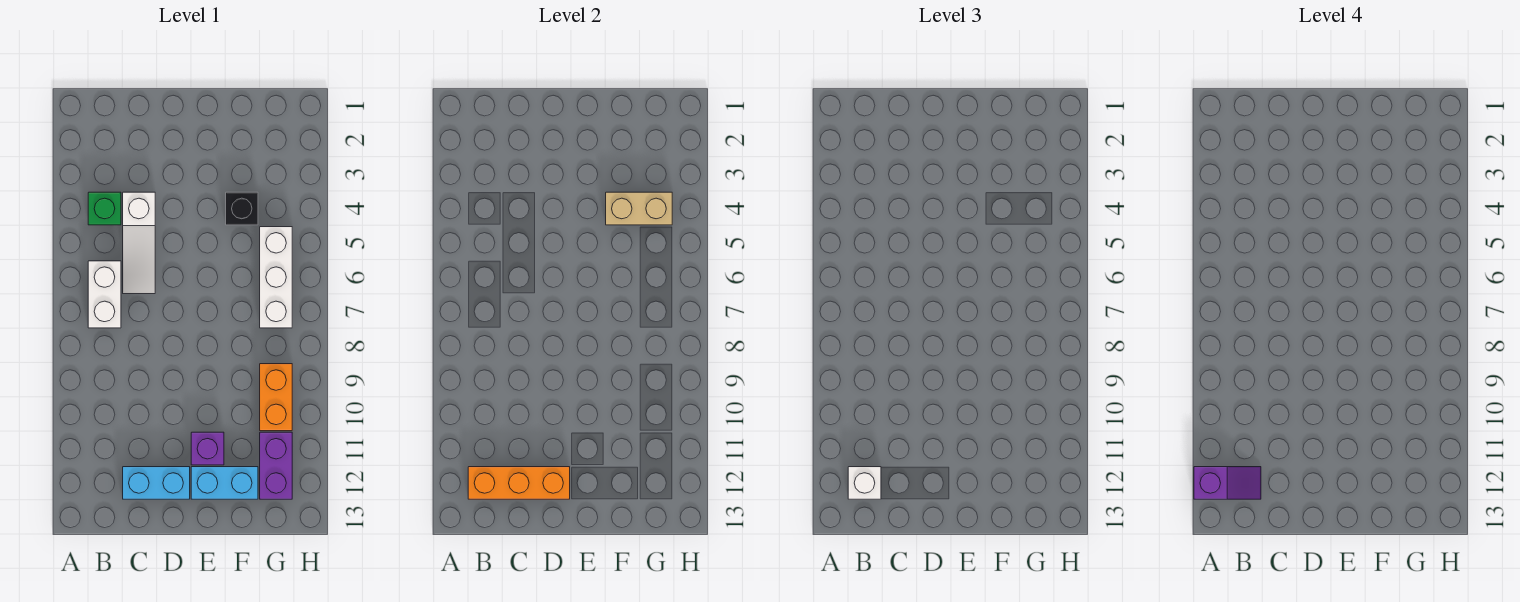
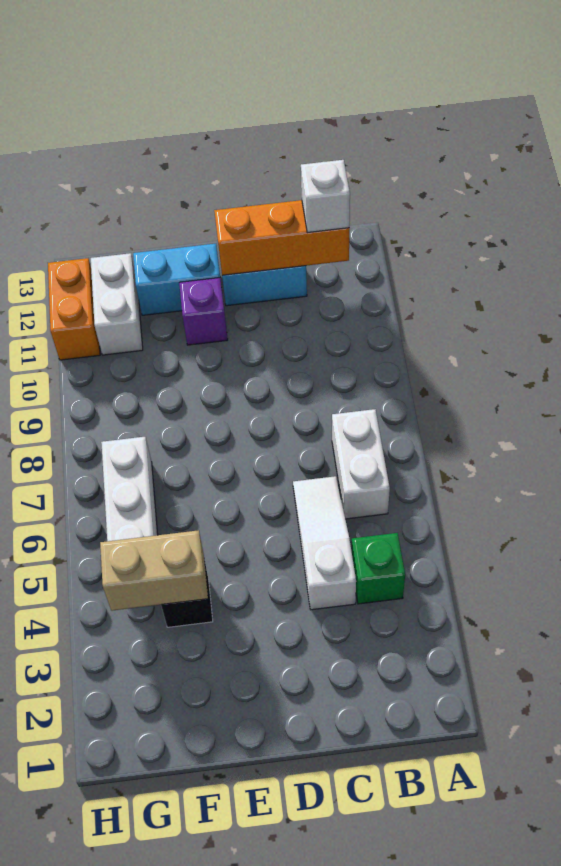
purple 1x2 slope [1194,467,1261,499] -> none
orange 1x2 brick [260,364,292,431] -> orange 1x2 brick moved to [48,258,100,360]
purple 1x2 brick [260,432,292,499] -> white 1x2 brick [91,253,143,355]

